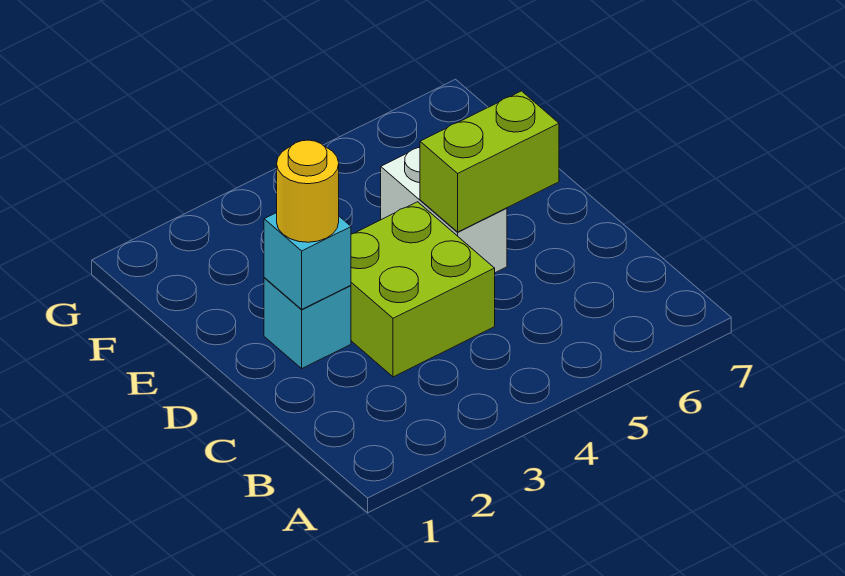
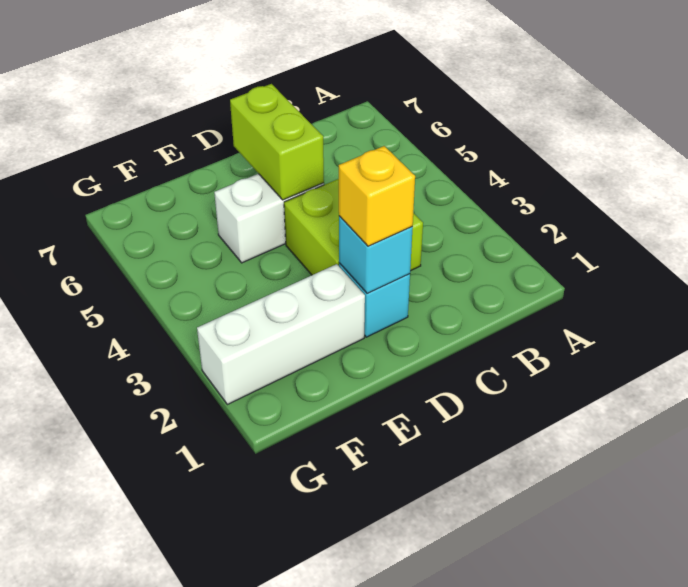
yellow 1x1 round brick [277,140,339,242] -> yellow 1x1 brick [339,146,415,246]
none -> white 1x3 brick [197,264,365,405]

